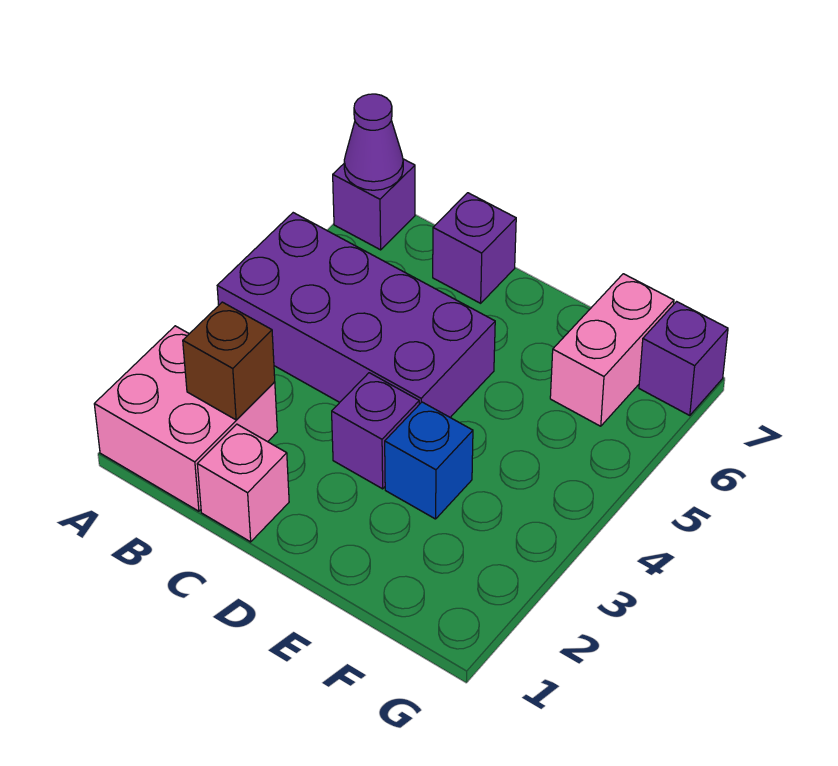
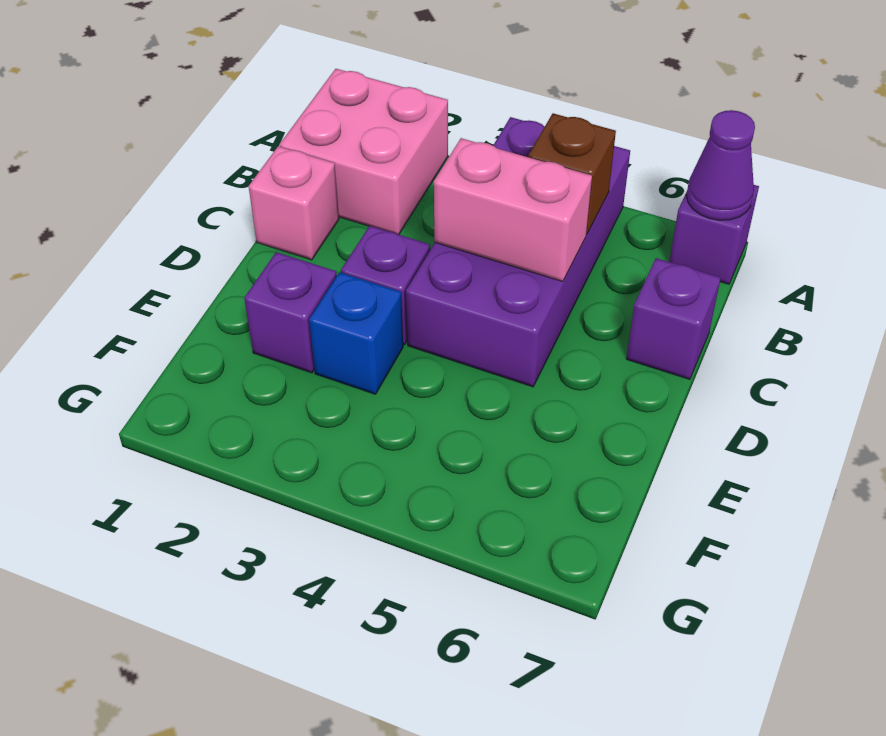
brown 1x1 brick [183,302,275,420] -> brown 1x1 brick moved to [528,113,616,234]
pink 1x2 brick [550,274,674,426] -> pink 1x2 brick moved to [434,138,592,281]
purple 1x1 brick [639,302,728,416] -> purple 1x1 brick moved to [244,252,337,373]

